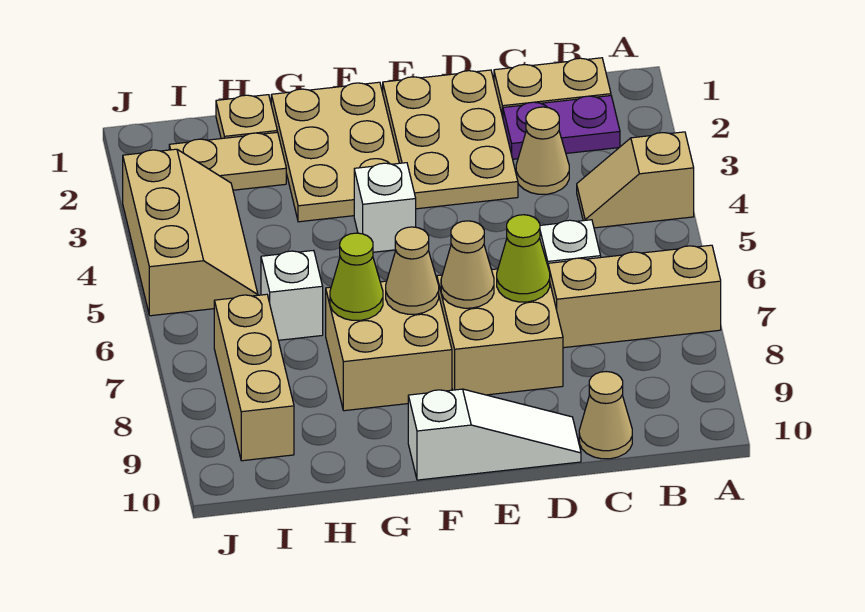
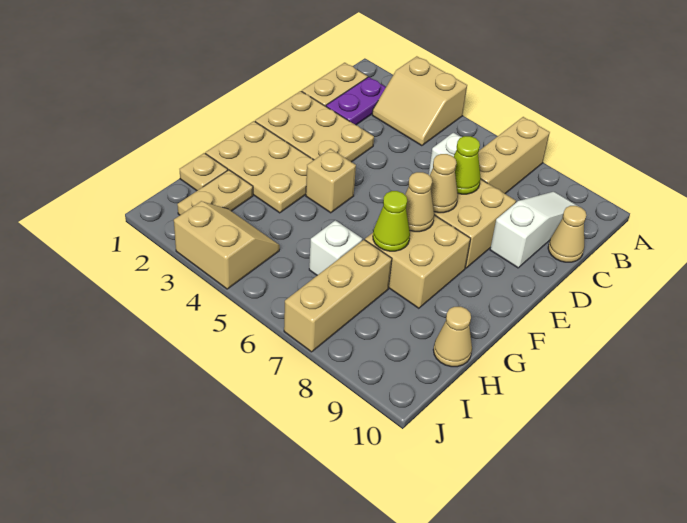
tan 1x2 slope [577,132,694,228] -> tan 2x2 slope [372,56,467,146]
tan 1x1 cone [516,107,569,194] -> tan 1x1 cone moved to [433,307,472,367]
white 1x3 slope [408,389,581,480] -> white 1x3 slope moved to [490,192,577,268]
white 1x1 brick [354,163,416,252] -> tan 1x1 brick [306,149,356,213]
tan 2x3 slope [123,149,258,316] -> tan 2x2 slope [174,201,280,289]
tan 1x3 brick [214,294,294,461] -> tan 1x3 brick turned to [284,240,392,352]

